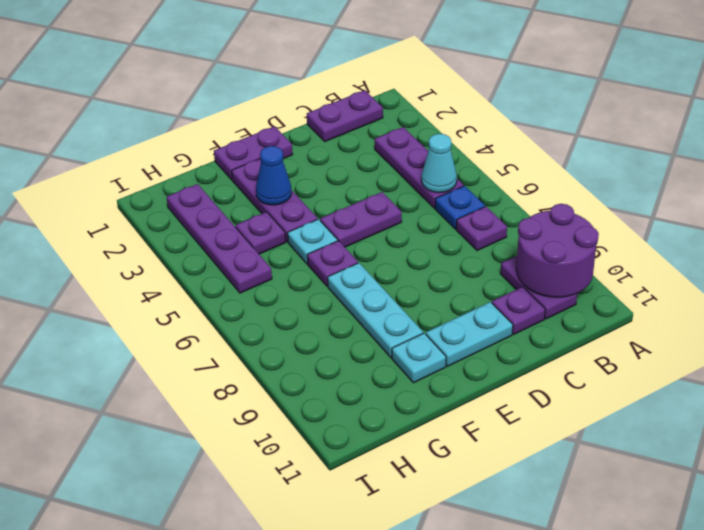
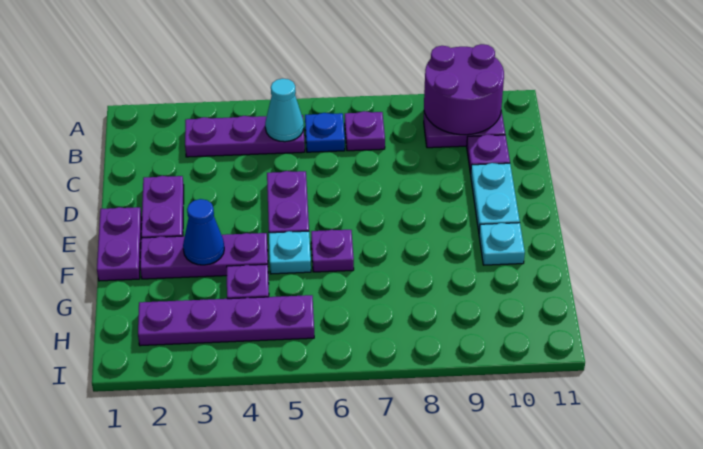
purple 1x2 plate [307,90,383,142] -> purple 1x2 plate moved to [141,176,184,238]
cyan 1x3 plate [328,263,423,358] -> none

